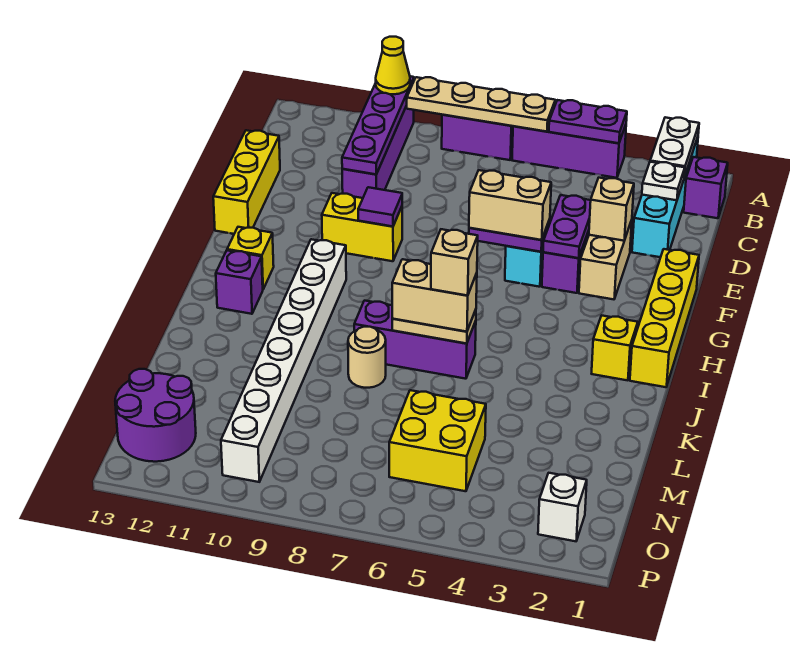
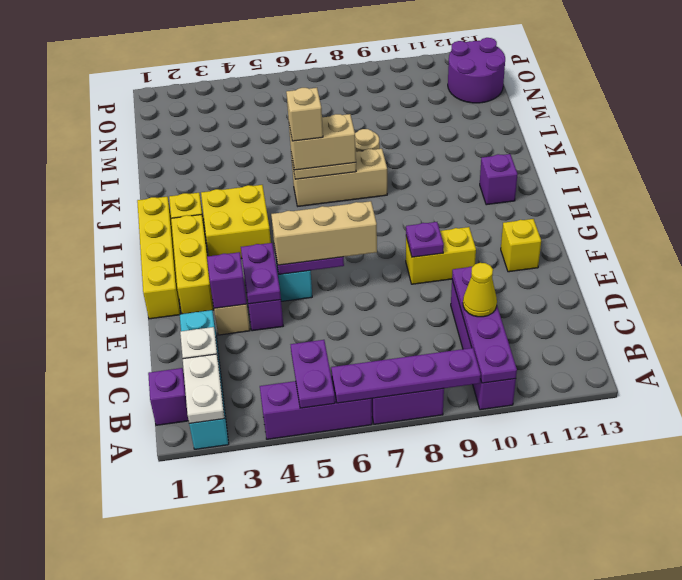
purple 1x2 plate [549,100,627,143] -> purple 1x2 plate turned to [291,340,335,408]
tan 1x4 plate [407,77,555,132] -> purple 1x4 plate [331,348,481,403]
yellow 1x1 cone [376,37,410,94] -> yellow 1x1 cone moved to [463,263,497,317]
yellow 1x3 brick [213,130,280,234] -> yellow 1x3 brick moved to [171,215,214,314]
tan 1x1 brick [589,178,634,241] -> purple 1x1 brick [207,252,247,308]
tan 1x2 brick [469,170,551,240] -> tan 1x3 brick [271,201,377,265]
purple 1x1 tile [358,187,402,227] -> purple 1x1 plate [406,222,444,257]
white 1x8 brick [221,239,346,482] -> none
yellow 1x1 brick [227,227,274,289] -> yellow 1x1 brick moved to [501,219,541,272]
purple 1x3 brick [354,301,476,379] -> tan 1x3 brick [292,149,387,206]
yellow 2x2 brick [389,390,486,491] -> yellow 2x2 brick moved to [201,185,271,259]
white 1x1 brick [538,473,587,541] -> none

